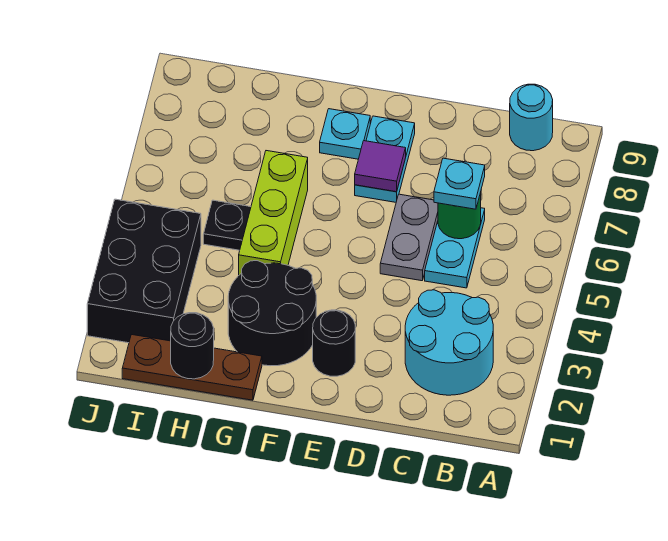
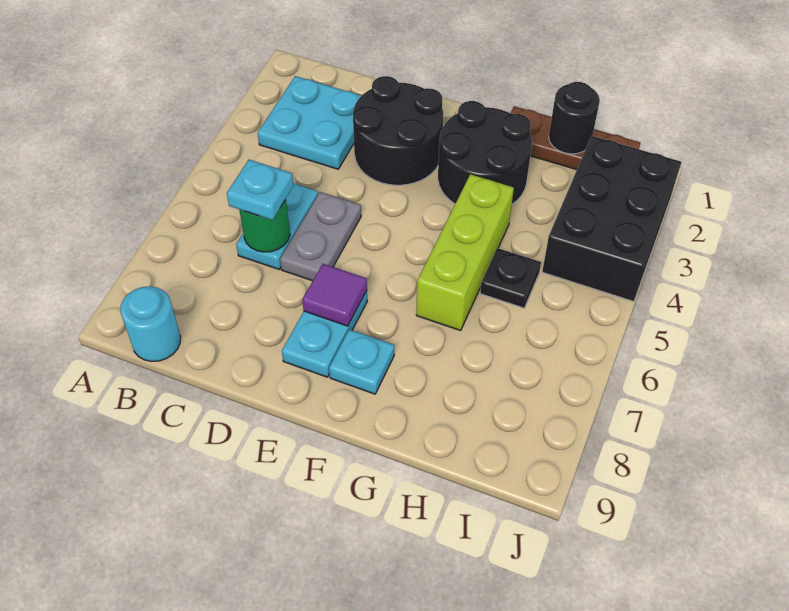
cyan 2x2 round brick [405,290,493,395] -> cyan 2x2 plate [258,76,362,169]
black 1x1 round brick [313,310,355,376] -> black 2x2 round brick [353,76,443,185]

